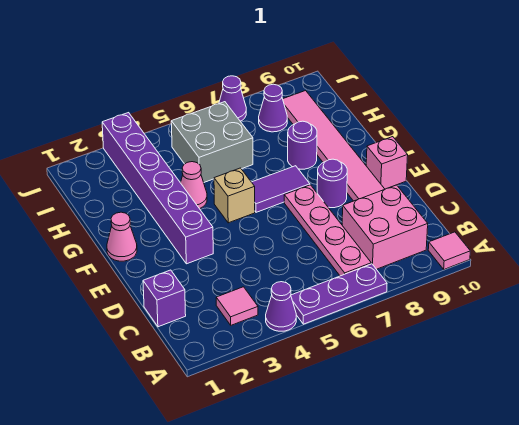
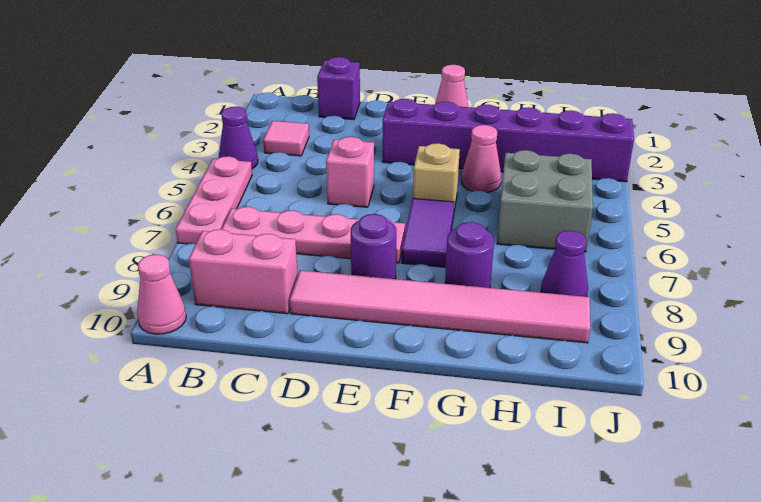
purple 1x3 plate [291,264,387,324] -> pink 1x3 plate [176,156,252,244]
pink 1x1 tile [428,232,470,269] -> pink 1x1 cone [137,254,186,334]
pink 2x2 brick [342,185,428,269] -> pink 1x2 brick [189,229,298,314]
pink 1x1 brick [366,137,408,189] -> pink 1x1 brick moved to [326,137,374,207]
purple 1x1 cone [219,76,246,121] -> none

